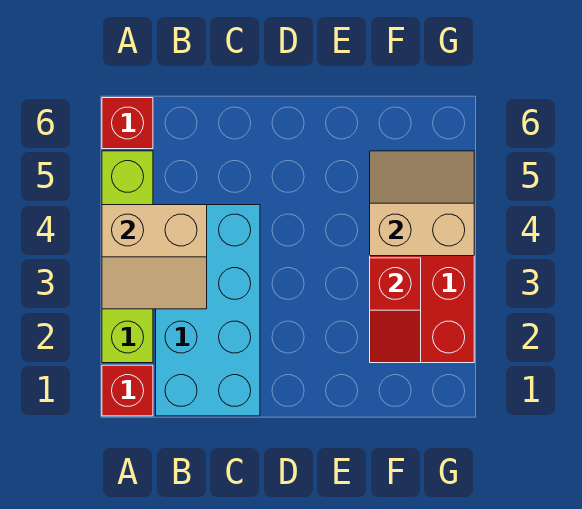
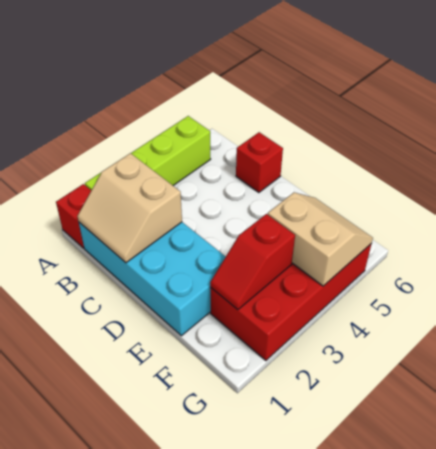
tan 2x2 slope [102,205,207,309] -> tan 2x2 slope moved to [77,153,182,263]
red 1x1 brick [102,98,153,149] -> red 1x1 brick moved to [236,132,283,193]
cyan 2x4 brick [156,205,260,416] -> cyan 2x4 brick turned to [79,222,226,336]

